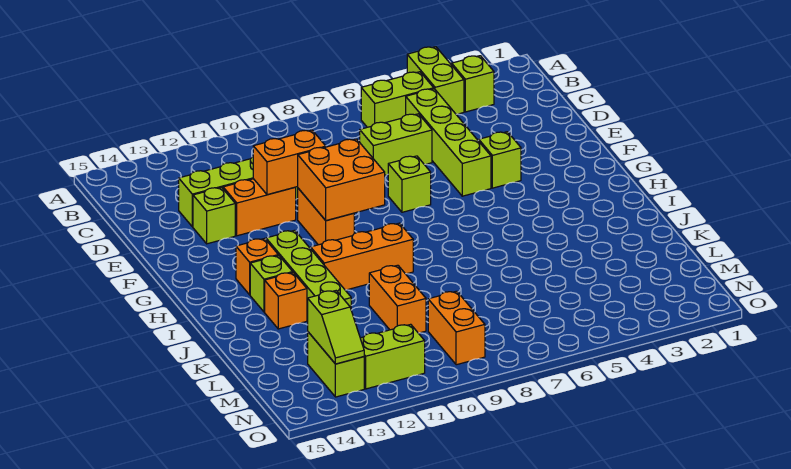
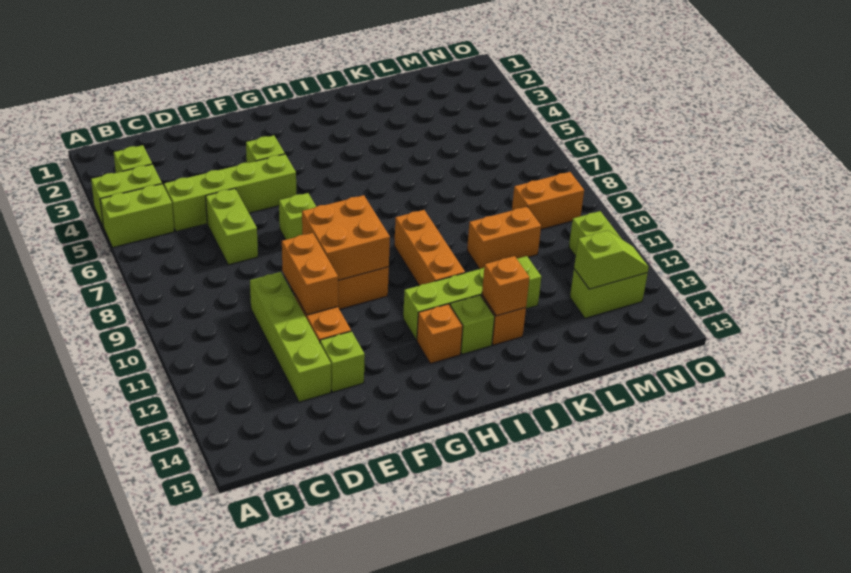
lime 1x2 brick [361,72,434,127] -> lime 1x2 brick turned to [100,184,174,247]
none -> orange 1x1 brick [482,256,530,316]

